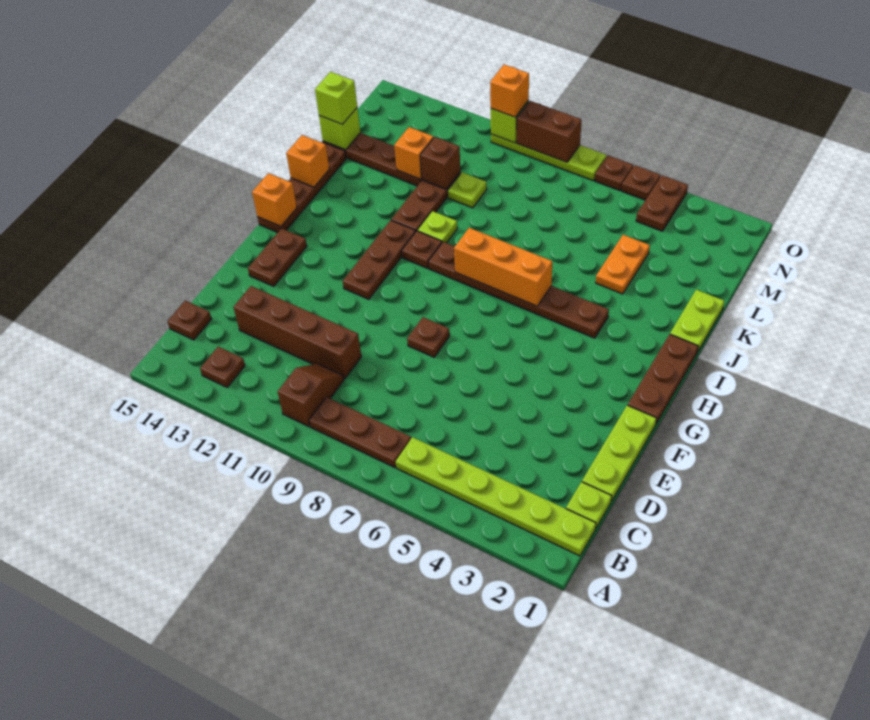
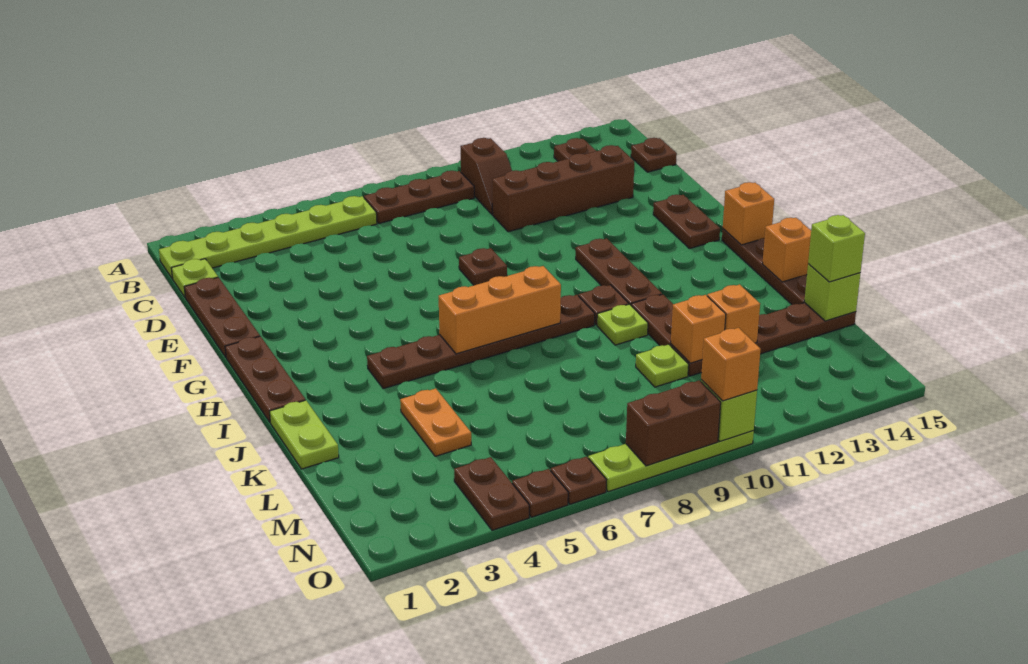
lime 1x3 plate [582,405,657,501] -> brown 1x3 plate [184,277,260,357]
brown 1x1 brick [420,137,460,189] -> orange 1x1 brick [671,295,726,363]

